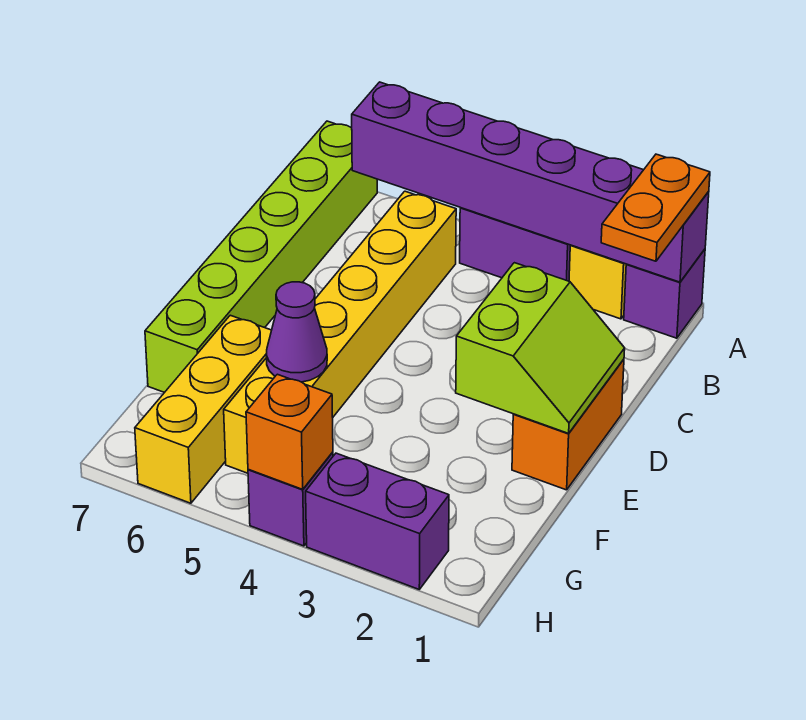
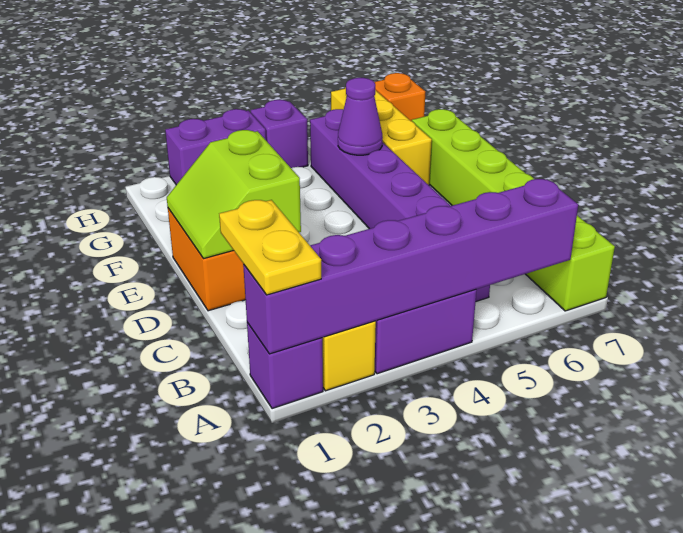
orange 1x2 plate [601,154,710,261] -> yellow 1x2 plate [219,200,321,295]
yellow 1x6 brick [224,191,456,473] -> purple 1x6 brick [310,109,490,301]
orange 1x1 brick [246,374,333,489] -> orange 1x1 brick moved to [375,73,425,121]

